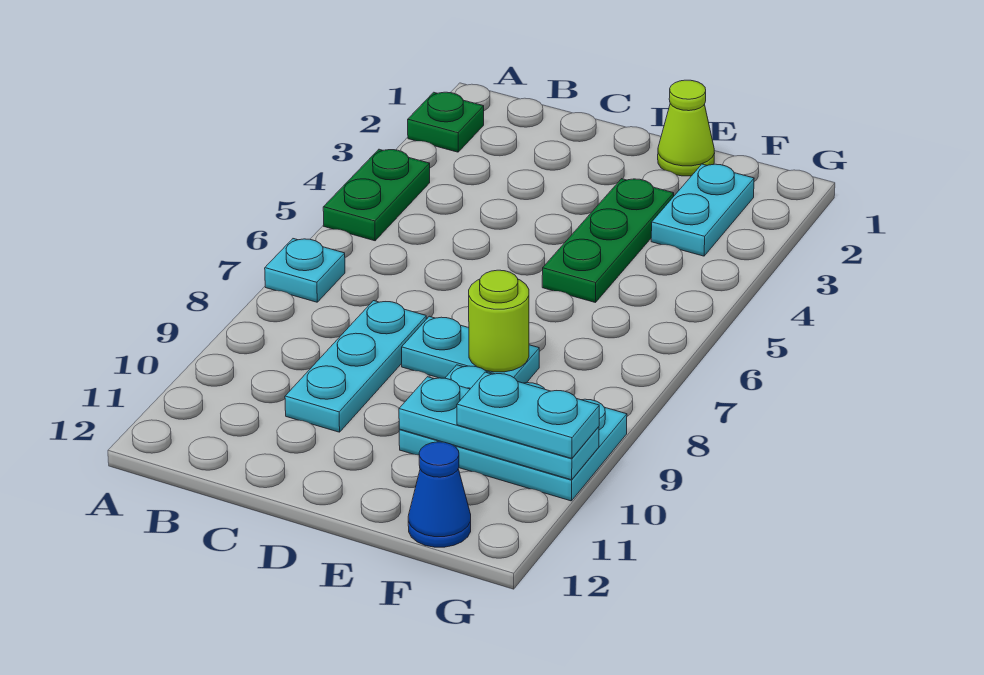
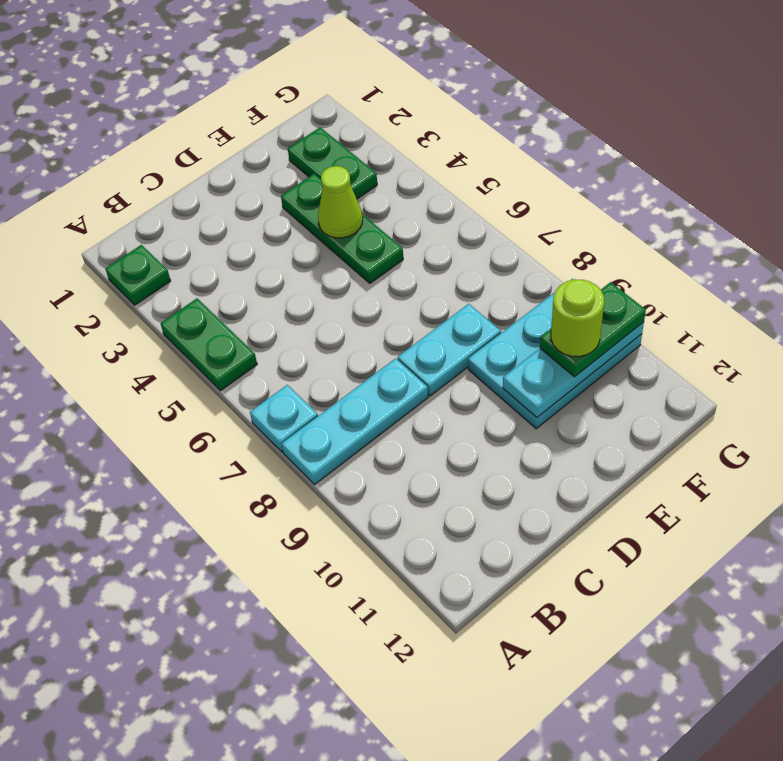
cyan 1x3 plate [285,301,426,432] -> cyan 1x3 plate turned to [282,358,428,484]
lime 1x1 cone [658,80,715,176] -> lime 1x1 cone moved to [318,166,363,238]
lime 1x1 round brick [469,270,529,372] -> lime 1x1 round brick moved to [551,279,604,357]
cyan 1x2 plate [651,164,754,256] -> green 1x2 plate [288,127,377,199]
cyan 1x2 plate [457,372,599,458] -> green 1x2 plate [540,282,646,377]
blue 1x1 cone [408,442,471,547] -> none

